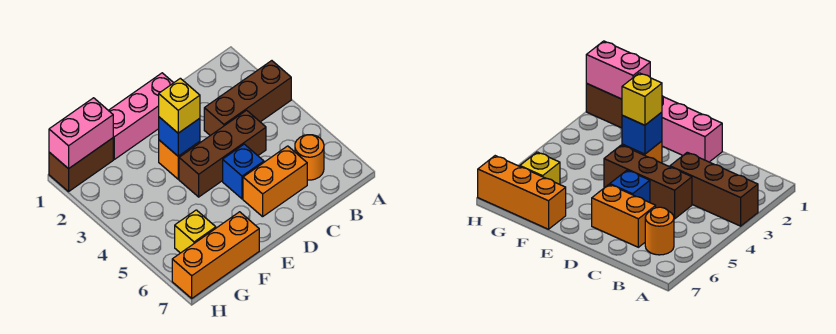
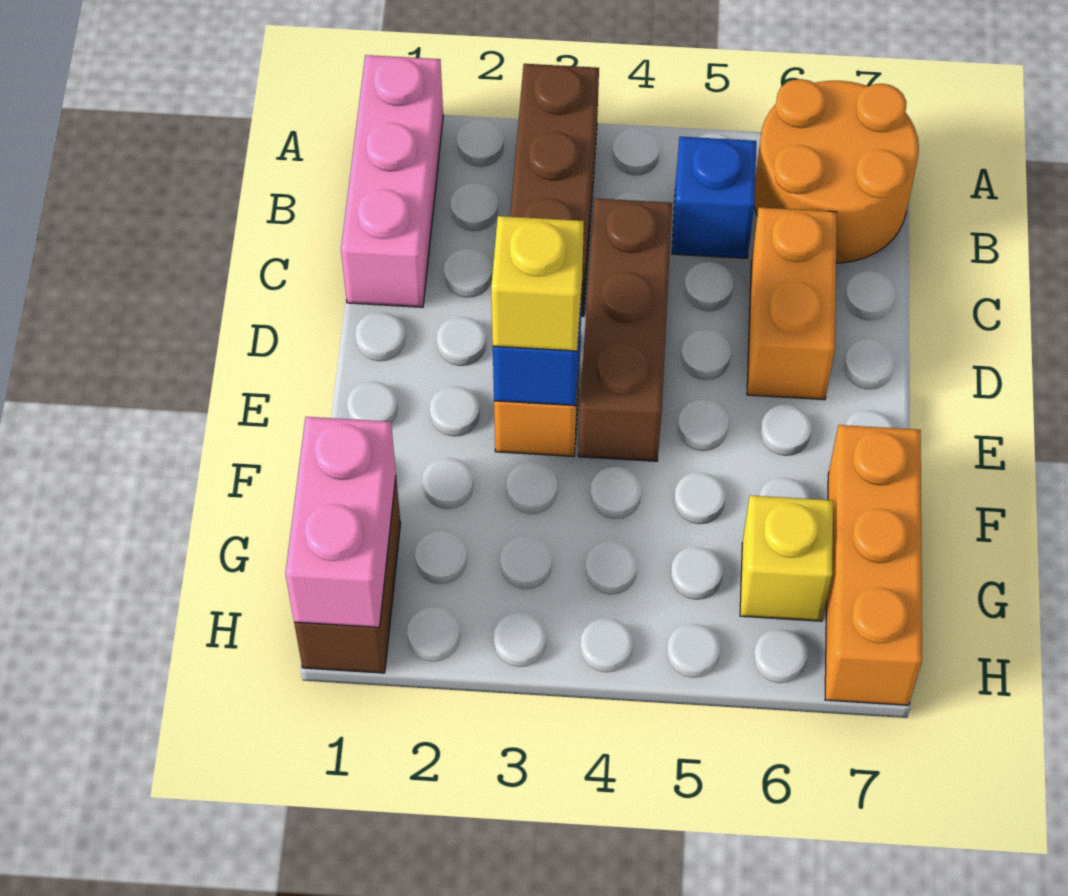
orange 1x1 round brick [295,135,324,180] -> orange 2x2 round brick [754,79,919,263]
pink 1x3 brick [108,73,173,159] -> pink 1x3 brick moved to [341,55,443,307]
blue 1x1 brick [223,144,264,199] -> blue 1x1 brick moved to [672,137,756,258]

